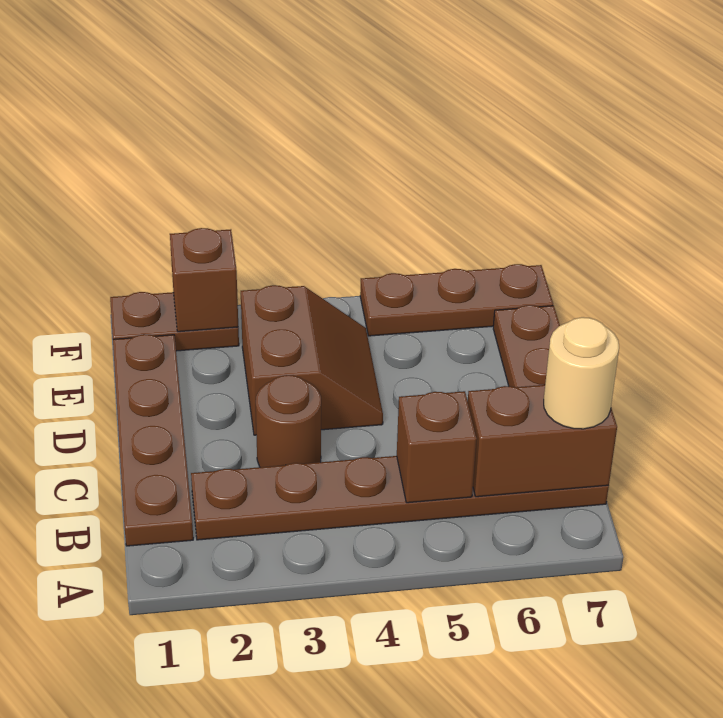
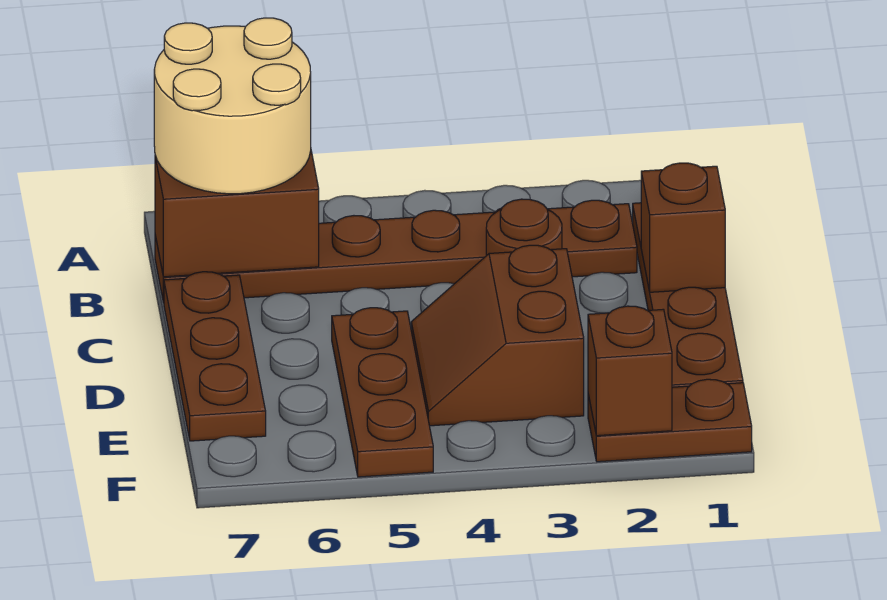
brown 1x1 brick [397,391,477,503] -> brown 1x1 brick moved to [641,163,725,292]
tan 1x1 round brick [544,317,619,429] -> tan 2x2 round brick [154,18,311,194]
brown 1x3 plate [360,264,553,336] -> brown 1x3 plate turned to [332,308,433,477]

